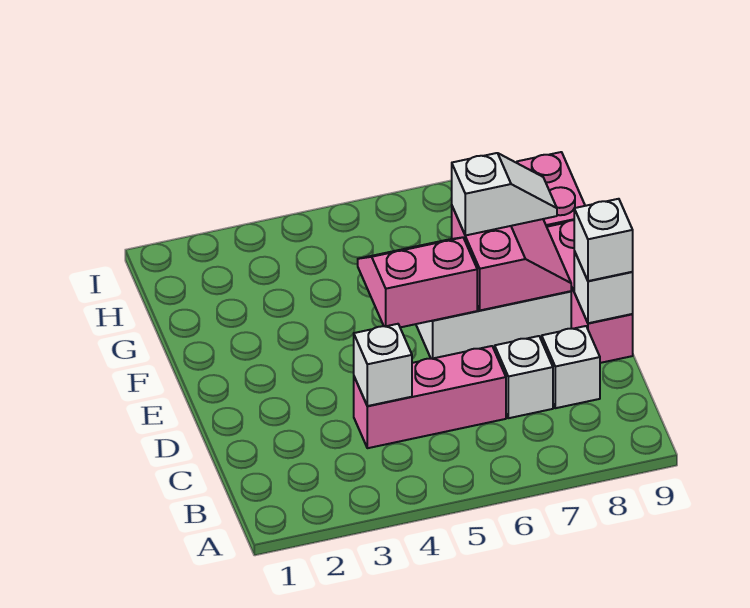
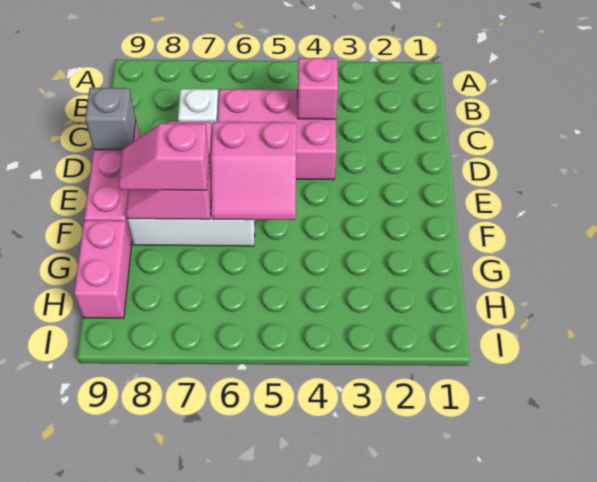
pink 1x3 brick [354,346,506,448] -> pink 2x3 brick [218,89,336,180]
white 1x1 brick [354,324,412,406] -> pink 1x1 brick [298,58,338,119]
white 1x1 brick [542,326,600,408] -> none
white 1x1 brick [574,251,633,323] -> grey 1x1 brick [85,88,136,150]
white 1x1 brick [574,199,633,281] -> none
white 1x2 slope [452,153,557,235] -> pink 1x2 slope [118,123,209,190]

